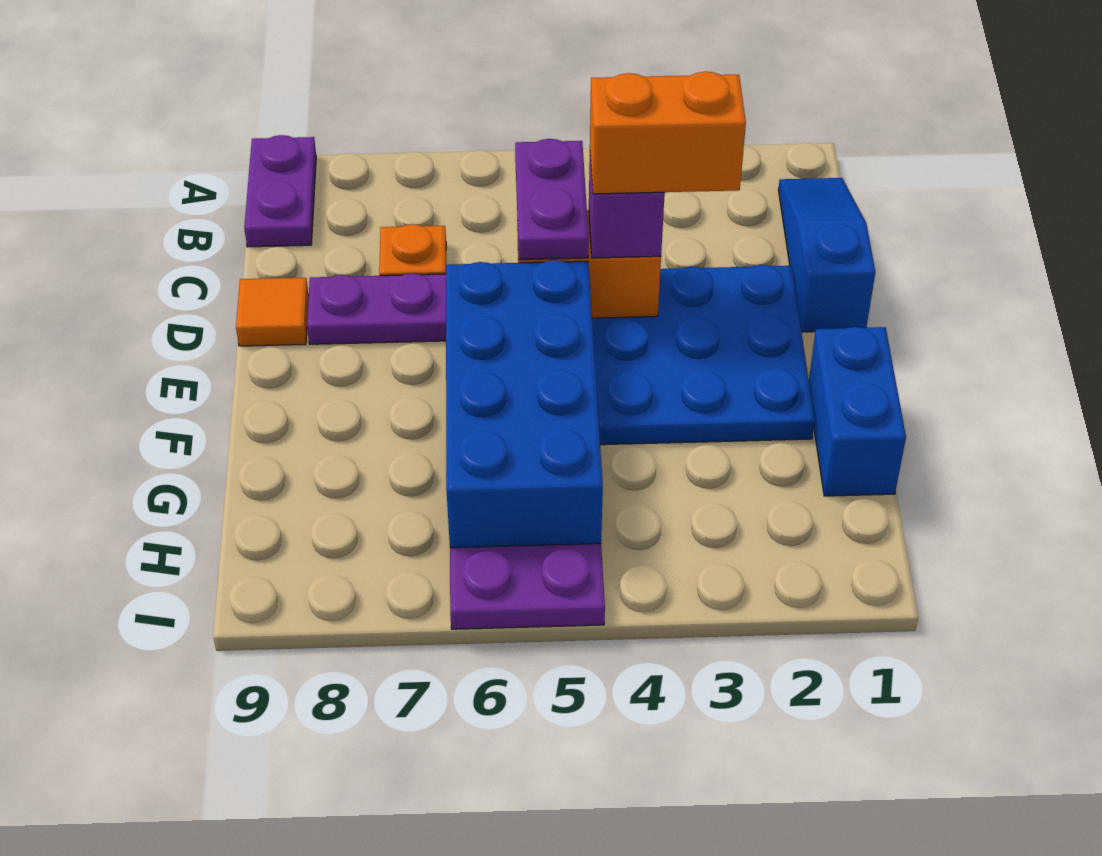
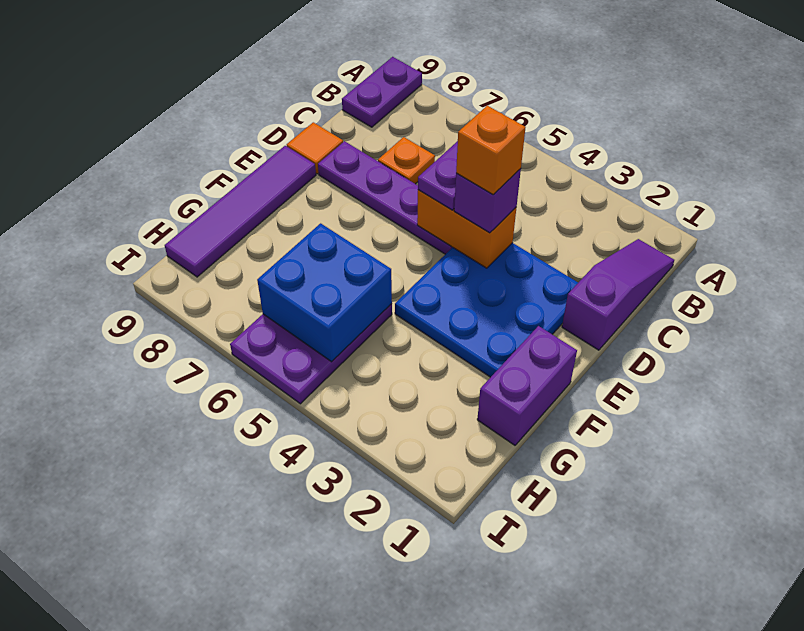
blue 1x3 slope [778,178,875,332] -> purple 1x3 slope [562,239,674,350]
orange 1x2 brick [590,72,746,194] -> orange 1x1 brick [456,106,526,195]
blue 2x4 brick [446,260,603,548] -> blue 2x2 brick [257,223,392,362]
none -> purple 1x4 tile [165,146,316,277]
blue 1x2 brick [809,327,906,496] -> purple 1x2 brick [477,326,577,445]

